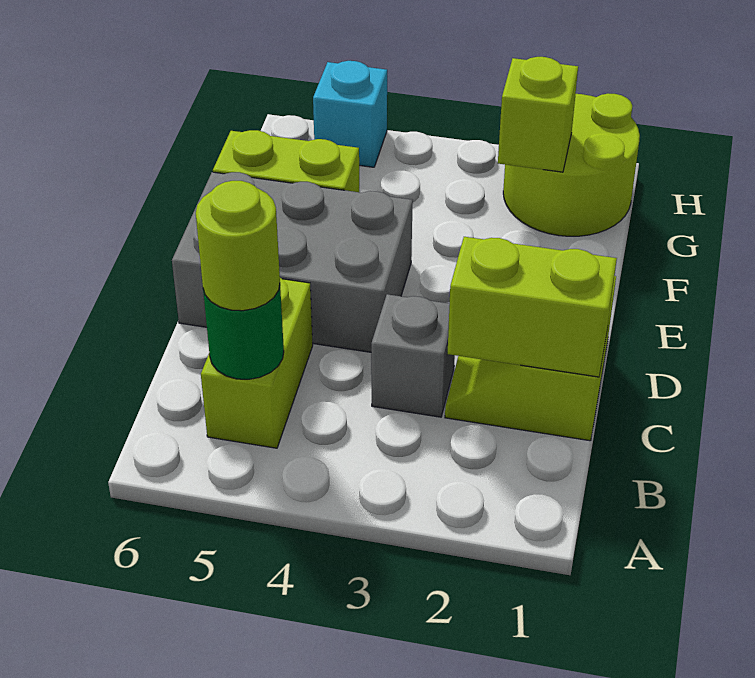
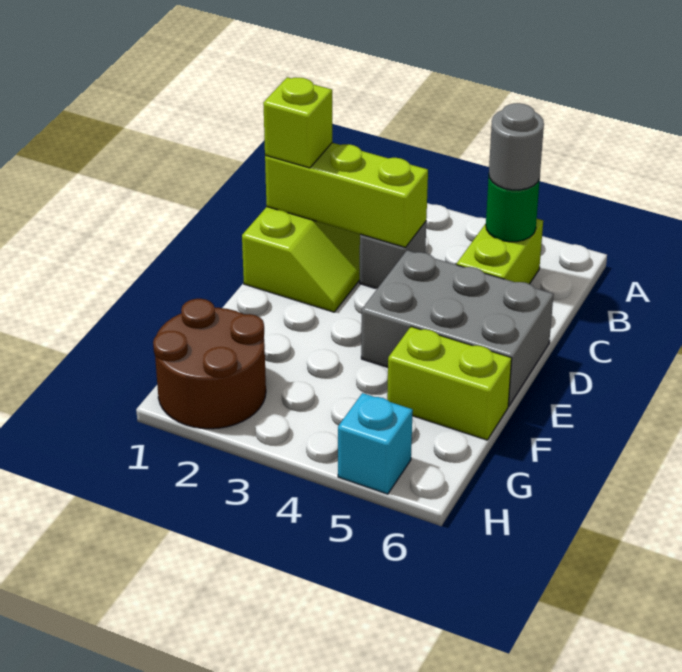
lime 1x1 round brick [196,181,280,311] -> grey 1x1 round brick [489,103,544,190]
lime 1x2 brick [448,237,617,377] -> lime 1x3 brick [265,143,428,248]
lime 2x2 round brick [503,93,640,236] -> brown 2x2 round brick [153,299,266,429]
lime 1x1 brick [498,57,578,172] -> lime 1x1 brick moved to [263,77,332,168]

